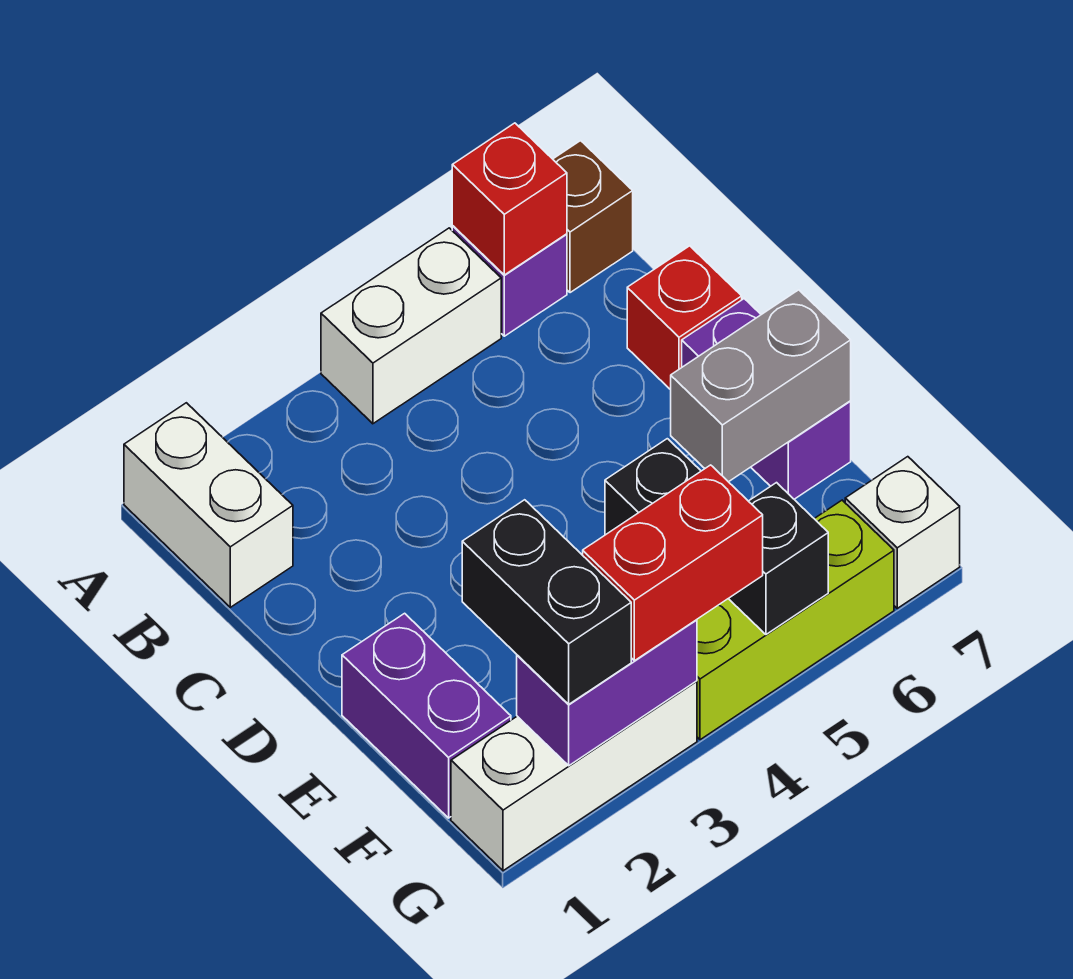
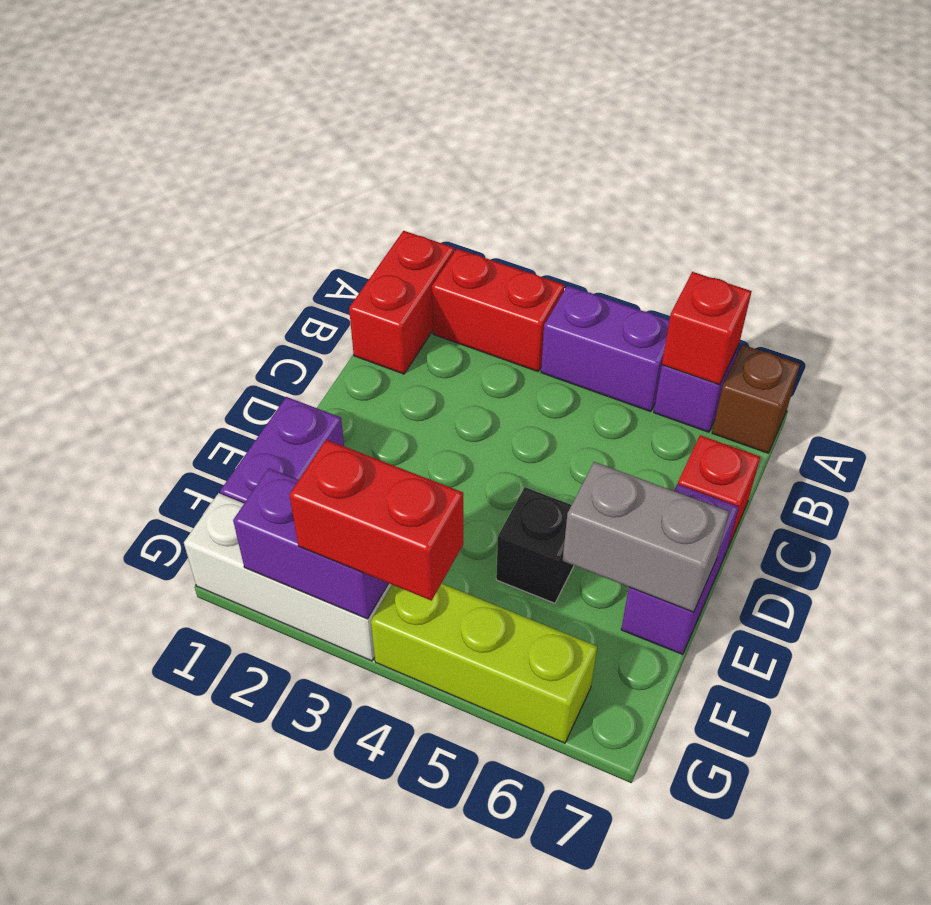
white 1x2 brick [124,403,293,607] -> red 1x2 brick [349,231,454,374]
none -> red 1x2 brick [432,249,564,371]
white 1x2 brick [321,228,501,424] -> purple 1x2 brick [541,286,670,412]
black 1x2 brick [462,500,631,704] -> none
black 1x1 brick [729,483,828,634] -> none
white 1x1 brick [845,457,960,608] -> none

